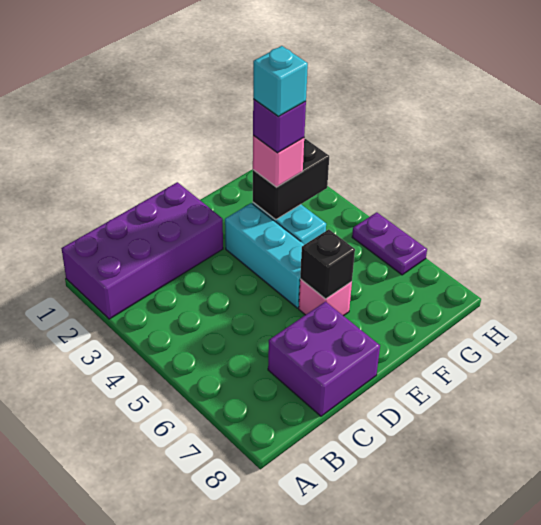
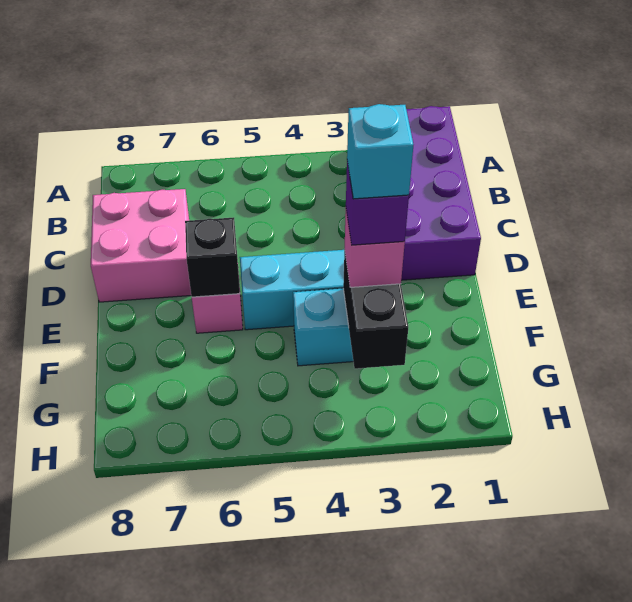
purple 2x2 brick [268,301,380,416] -> pink 2x2 brick [91,189,191,302]
purple 1x2 plate [352,212,427,275] -> none

